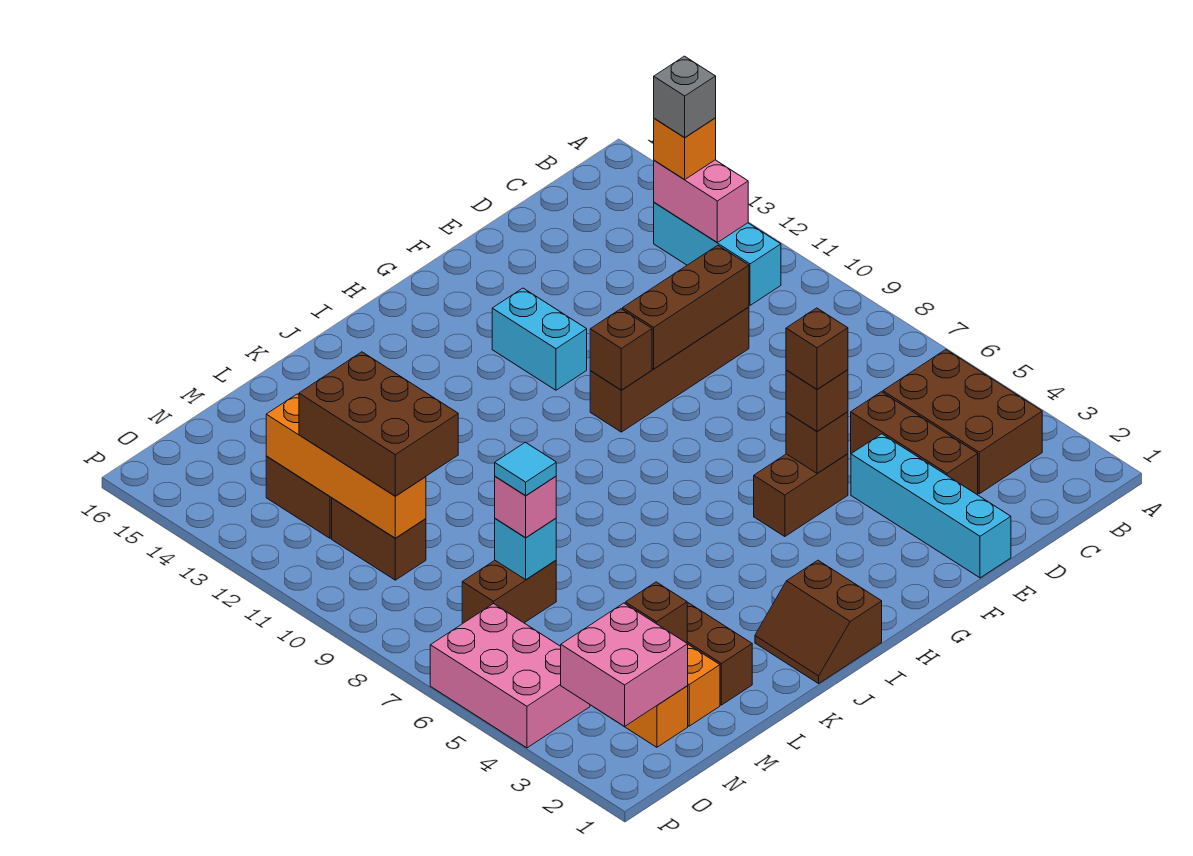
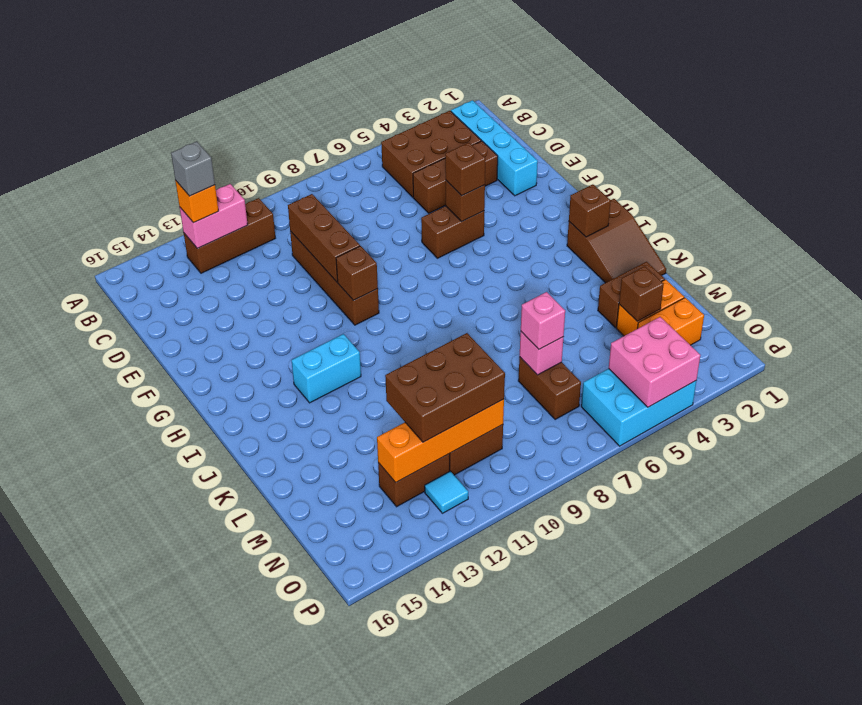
cyan 1x3 brick [654,202,781,305] -> brown 1x3 brick [184,198,275,273]
cyan 1x4 brick [851,434,1011,578] -> cyan 1x4 brick turned to [451,100,538,196]
brown 1x2 brick [754,454,848,537] -> brown 1x2 brick turned to [421,206,484,258]
brown 1x1 brick [786,308,848,389] -> brown 1x1 brick moved to [569,184,611,237]
cyan 1x2 brick [492,288,587,390] -> cyan 1x2 brick moved to [292,334,361,403]
brown 2x2 slope [755,560,882,683] -> brown 2x3 slope [567,199,666,283]
cyan 1x1 brick [495,518,556,580] -> pink 1x1 brick [520,332,563,375]
cyan 1x1 tile [495,442,556,495] -> cyan 1x1 tile moved to [425,471,468,513]
pink 2x2 brick [561,603,688,727] -> pink 2x2 brick moved to [609,317,700,407]
pink 2x3 brick [430,603,590,748] -> cyan 2x3 brick [581,369,697,446]

